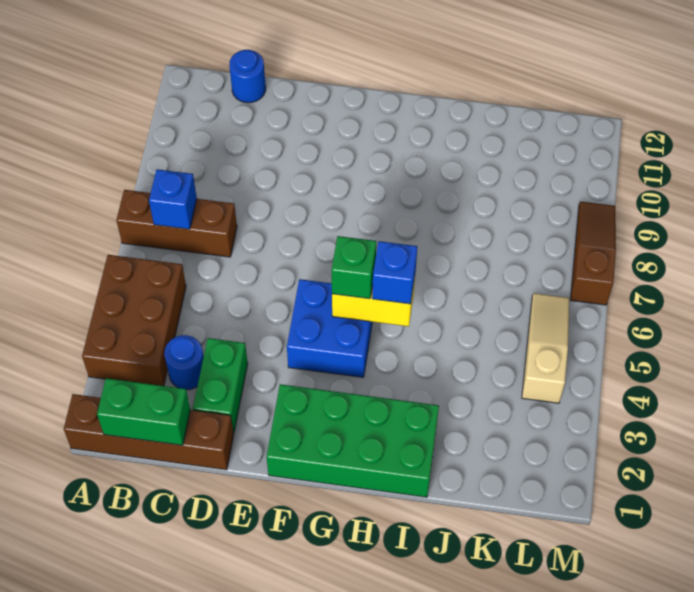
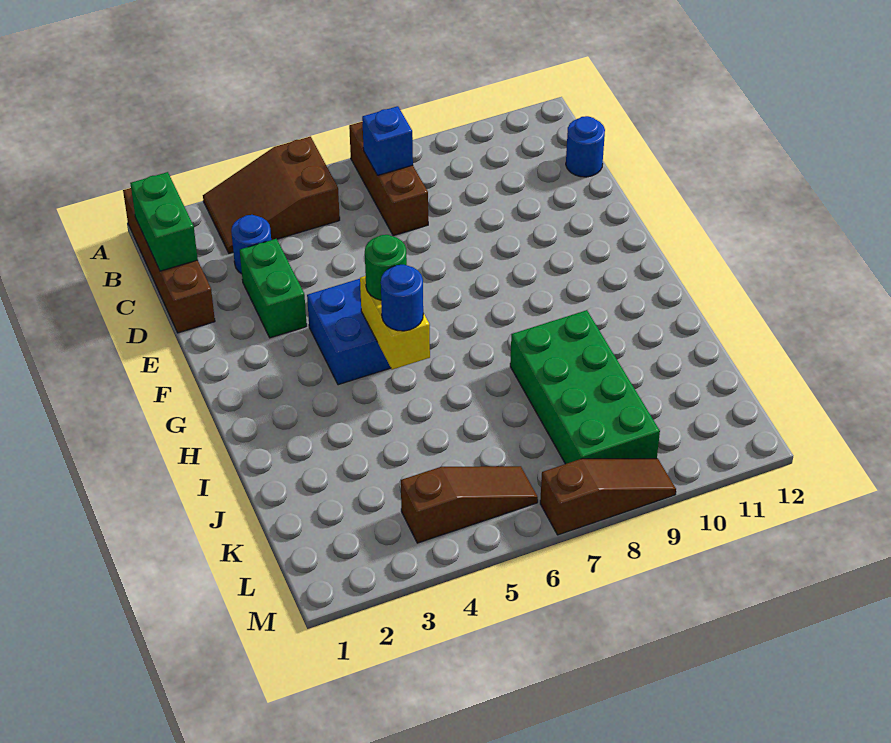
brown 2x3 brick [82,255,186,386] -> brown 2x3 slope [203,137,340,253]
green 1x2 brick [193,338,248,433] -> green 1x2 brick turned to [240,239,307,338]
green 2x4 brick [267,384,439,497] -> green 2x4 brick moved to [510,310,660,464]
green 1x1 brick [332,236,376,299] -> green 1x1 round brick [365,235,407,300]
blue 1x1 brick [372,241,417,304] -> blue 1x1 round brick [381,265,423,331]
tan 1x3 slope [522,293,569,403] -> brown 1x3 slope [401,466,538,543]

